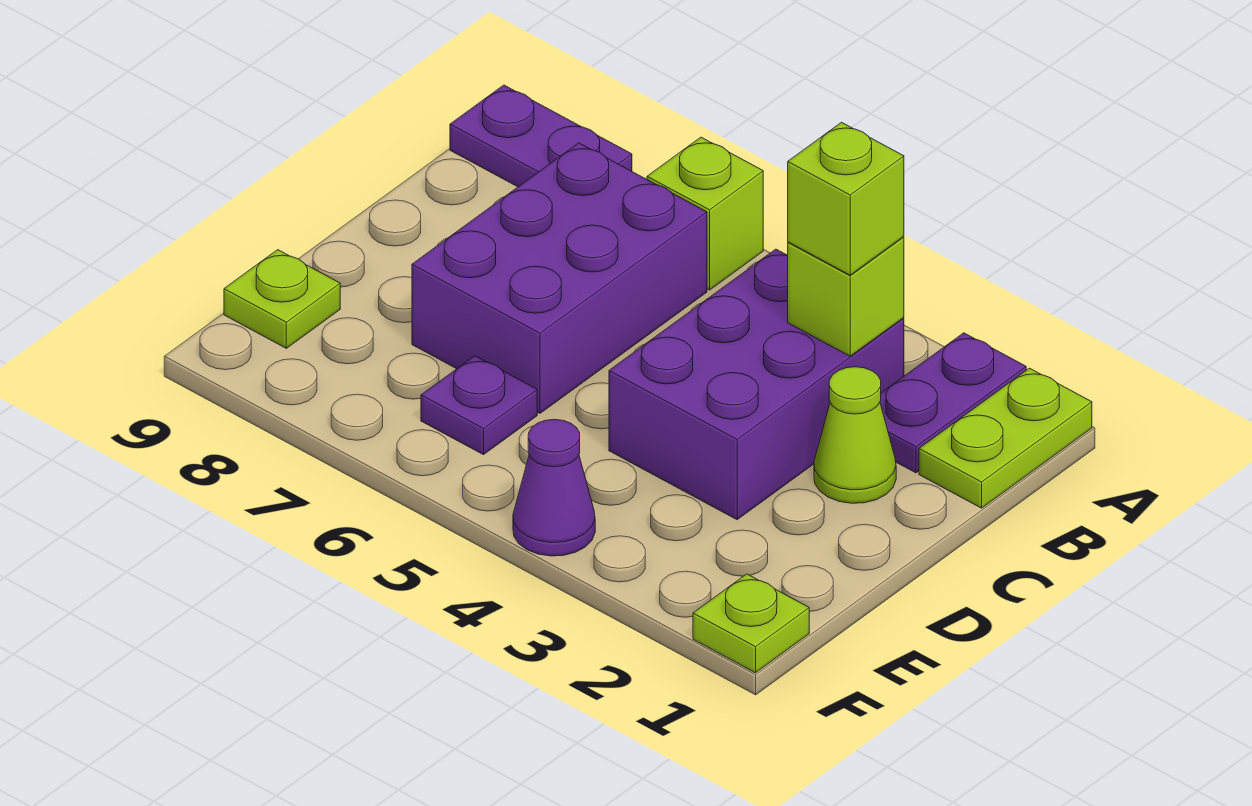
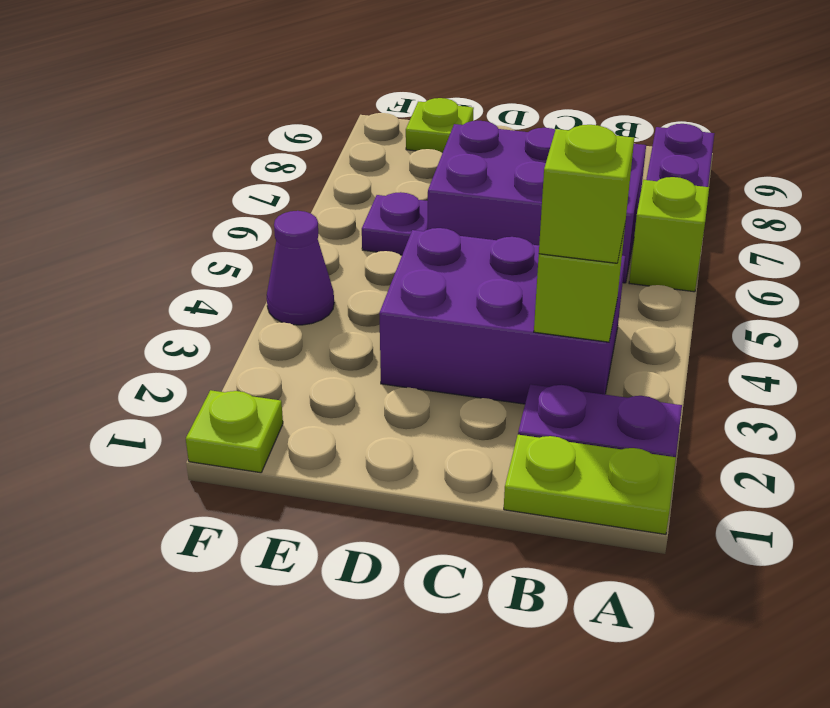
lime 1x1 cone [814,367,896,503] -> none

